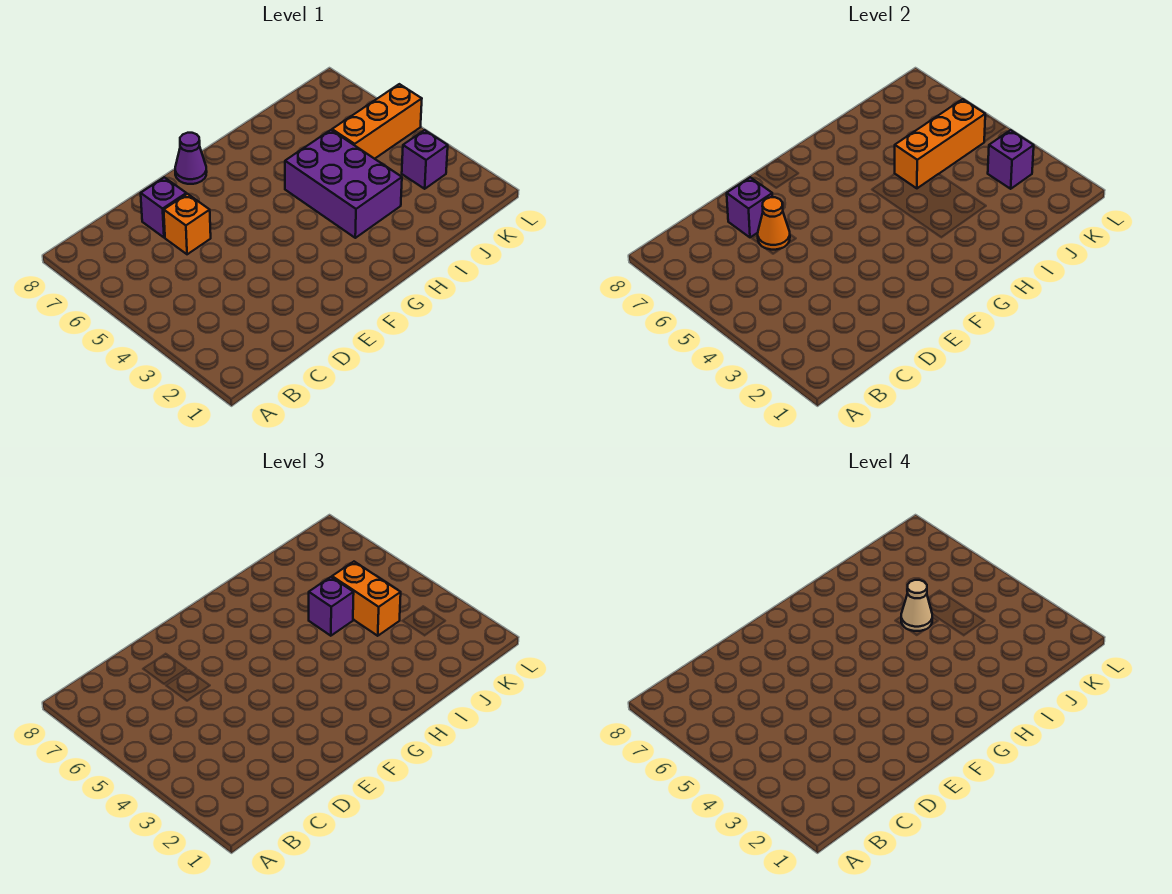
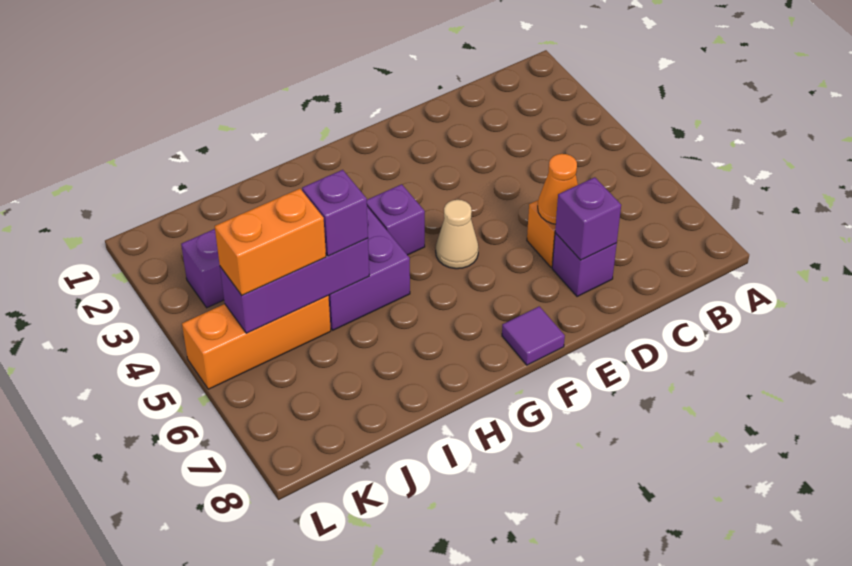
purple 1x1 cone [175,133,207,184] -> purple 1x1 tile [502,306,565,365]
orange 1x3 brick [895,99,985,188] -> purple 1x3 brick [220,238,369,333]
tan 1x1 cone [901,580,932,631] -> tan 1x1 cone moved to [436,200,478,269]
orange 1x2 brick [332,562,401,636] -> orange 1x2 brick turned to [215,189,326,295]
purple 1x1 brick [988,130,1034,189] -> purple 1x1 brick moved to [367,184,425,255]

